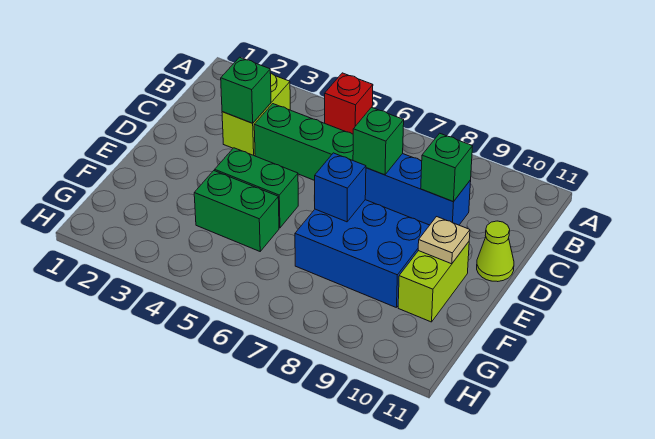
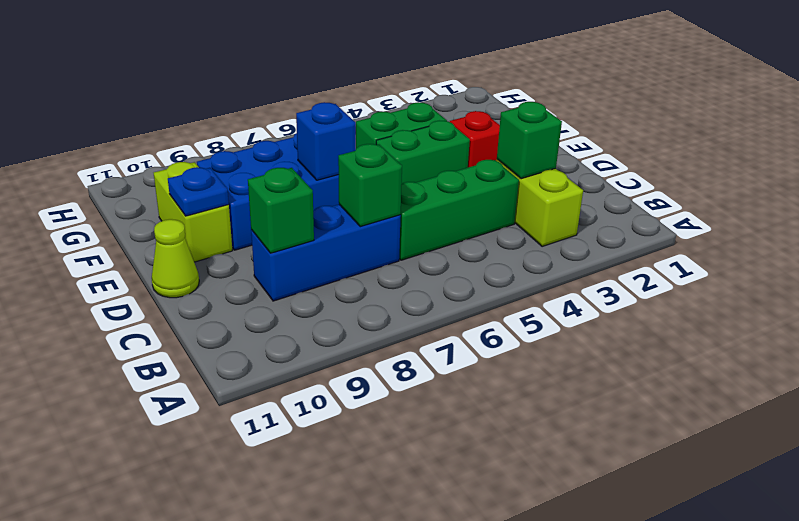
red 1x1 brick [325,73,373,134] -> red 1x1 brick moved to [450,111,500,167]
tan 1x1 plate [418,217,470,264] -> blue 1x1 plate [168,167,229,216]

